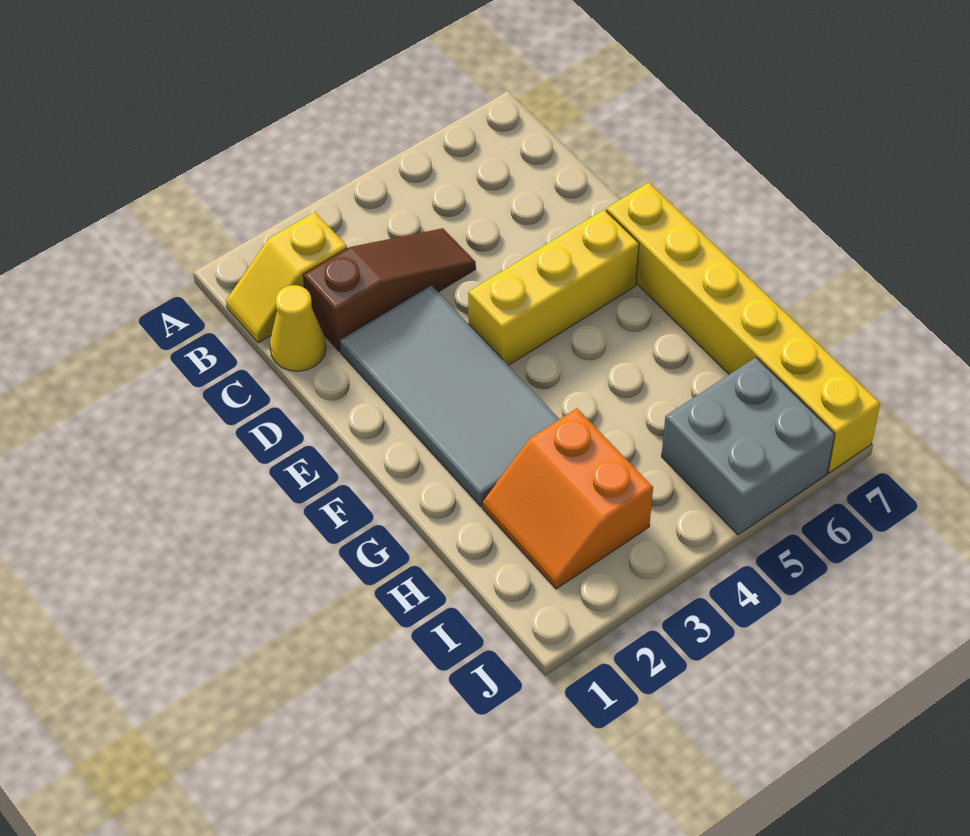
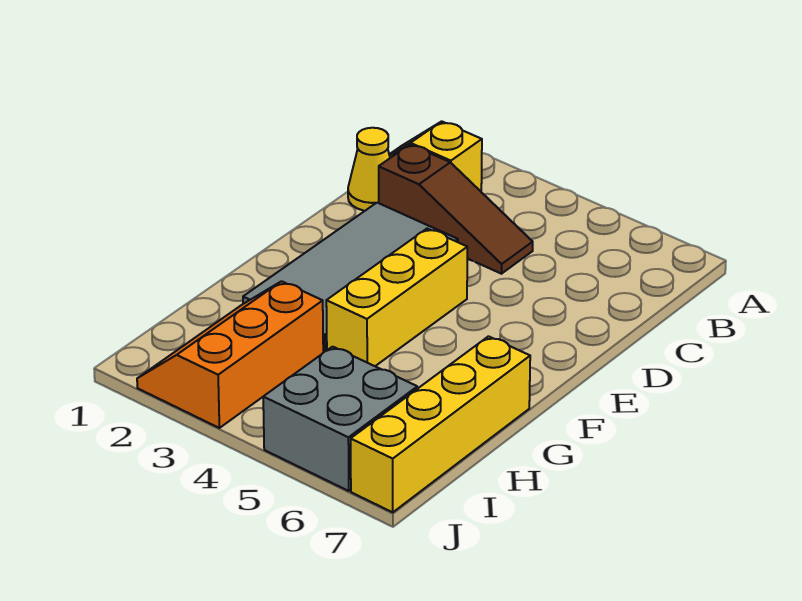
yellow 1x3 brick [468,210,639,365] -> yellow 1x3 brick turned to [326,229,467,366]
yellow 1x6 brick [606,183,880,473] -> yellow 1x4 brick [351,336,530,512]
orange 2x2 slope [482,408,653,589] -> orange 2x3 slope [137,281,323,428]

